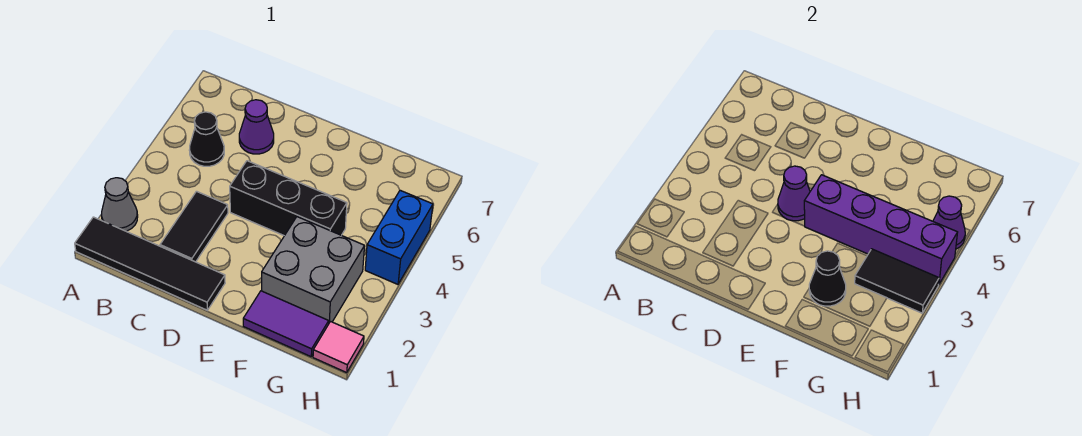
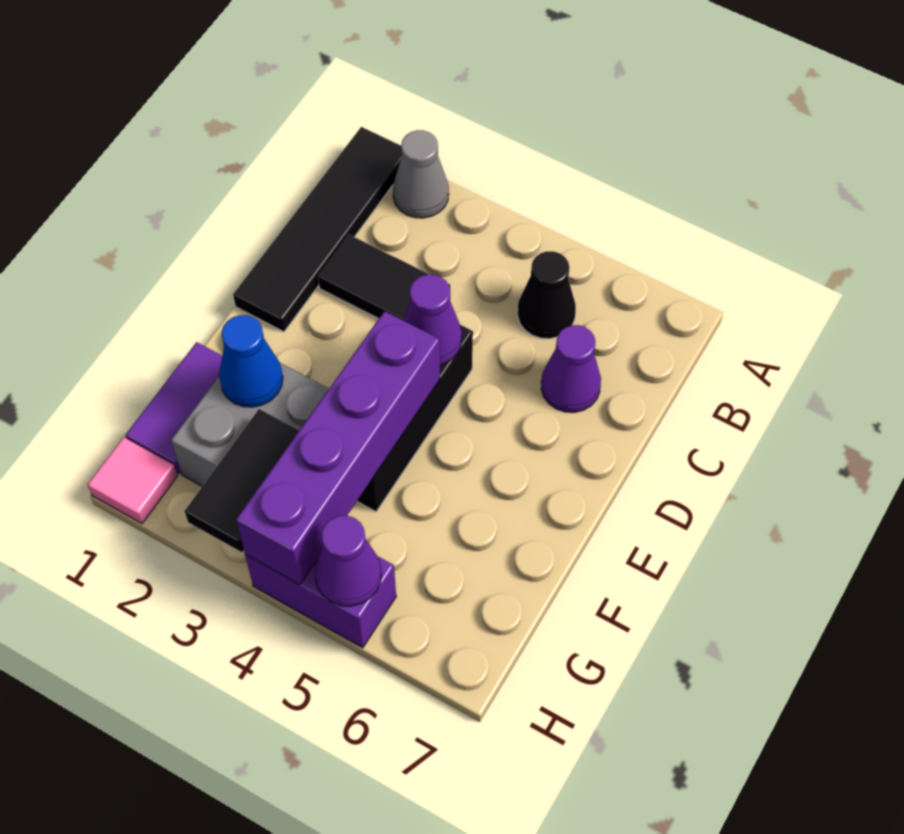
black 1x1 cone [809,251,846,306] -> blue 1x1 cone [219,315,283,407]
blue 1x2 brick [365,190,433,284] -> purple 1x2 brick [245,555,396,648]

